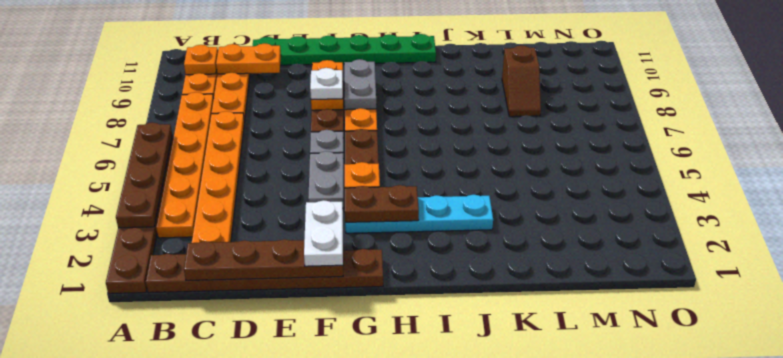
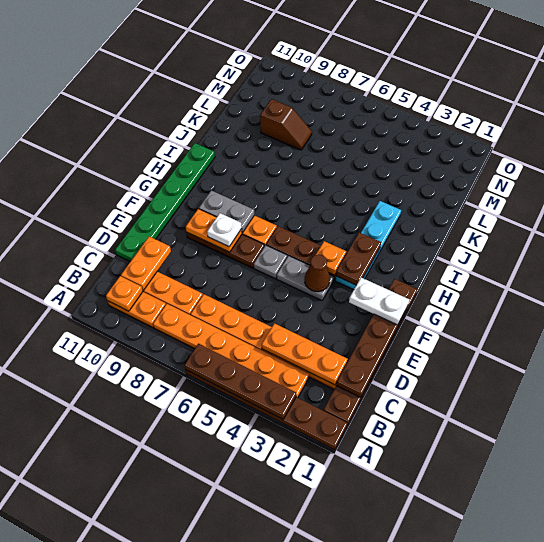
none -> orange 1x3 plate [262,323,348,385]
none -> brown 1x1 cone [305,255,330,292]

